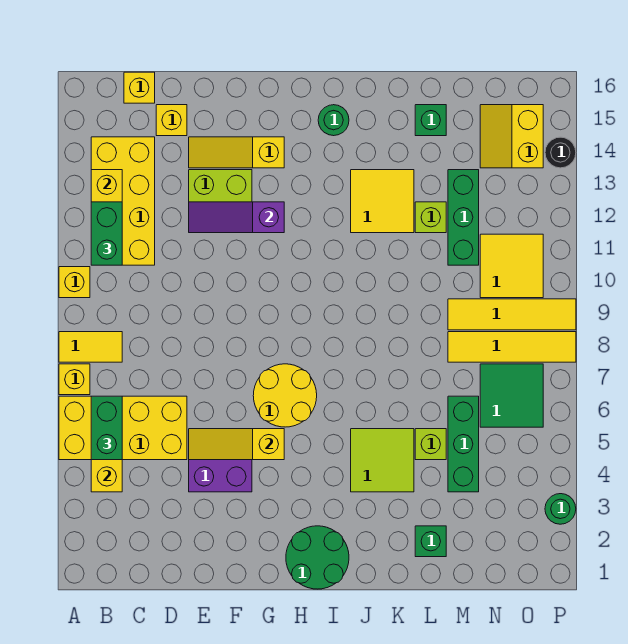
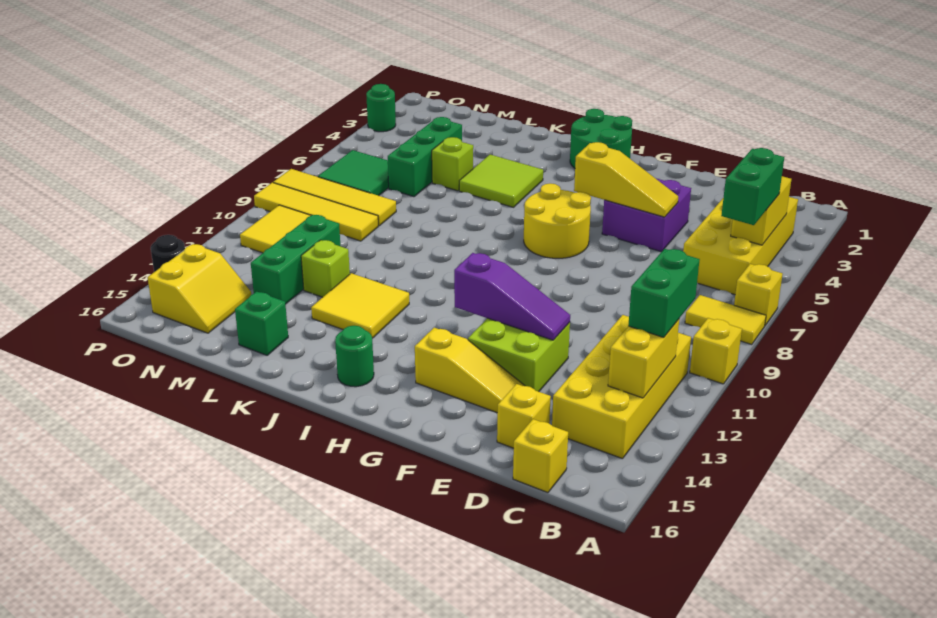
yellow 2x4 brick [59,396,187,460] -> yellow 2x4 brick turned to [683,197,798,295]
green 1x1 brick [415,526,446,557] -> none

